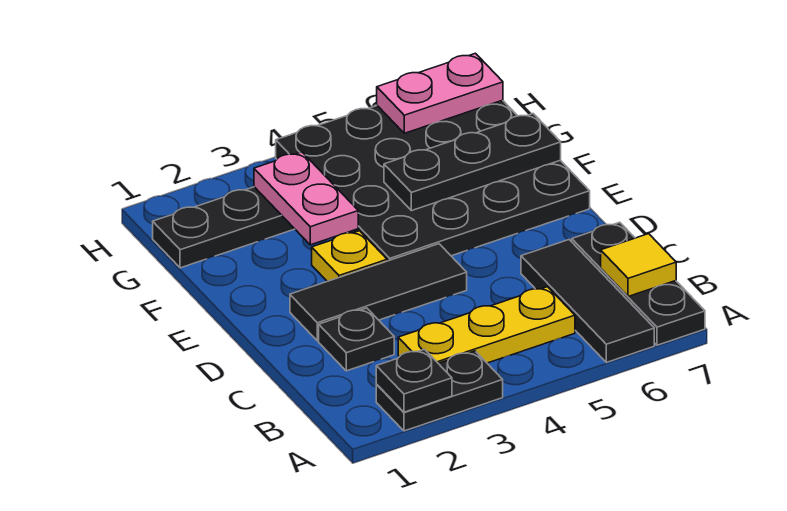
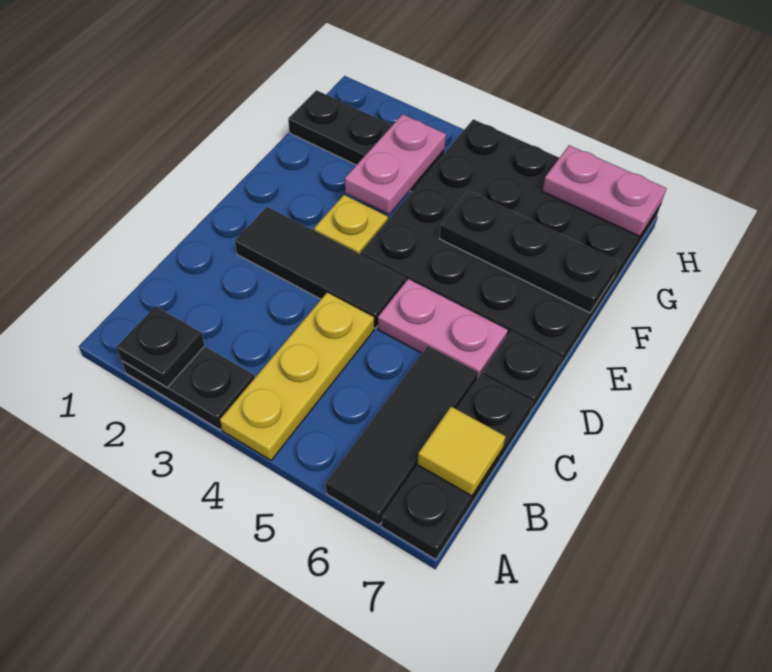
yellow 1x3 plate [398,287,575,363] -> yellow 1x3 plate turned to [220,293,374,460]
black 1x1 plate [319,308,394,371] -> black 1x1 plate moved to [482,331,562,411]
none -> pink 1x2 plate [378,279,508,379]

